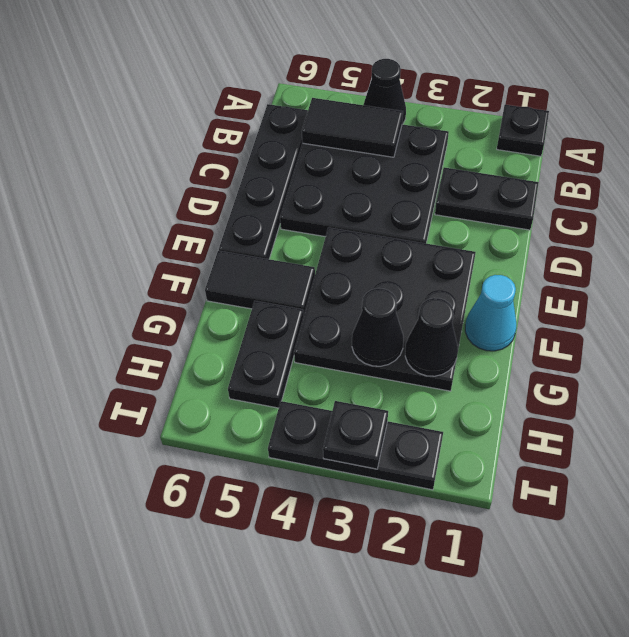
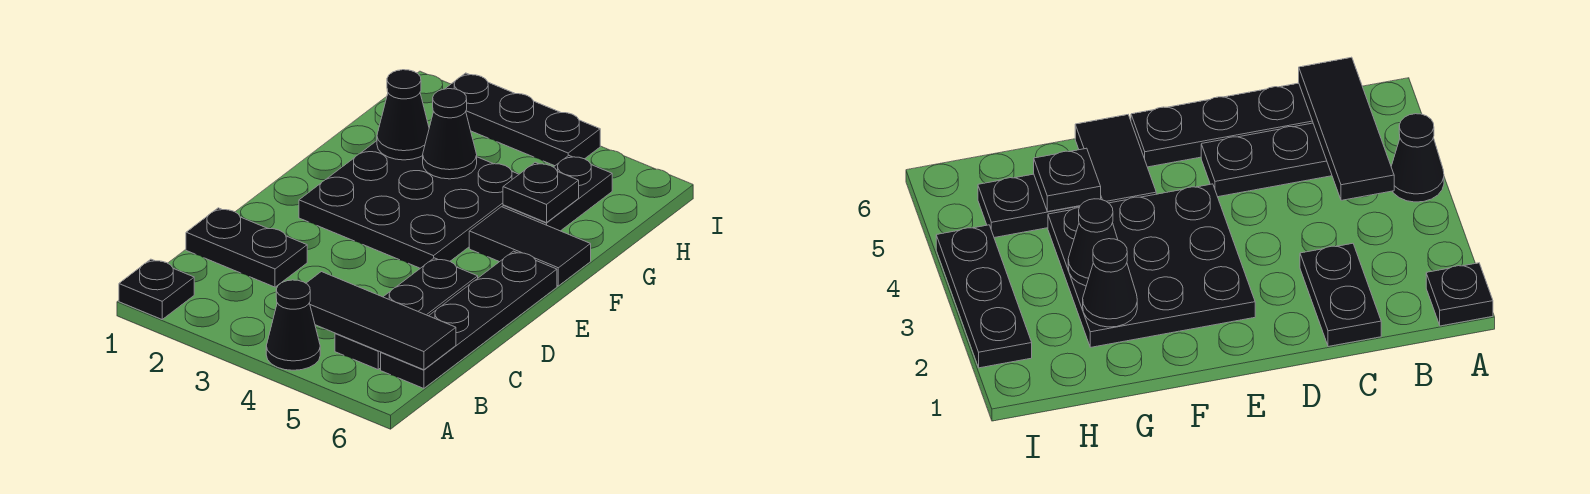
black 3x3 plate [280,124,449,243] -> black 1x3 plate [335,258,478,369]
black 1x2 tile [302,98,403,157] -> black 1x3 tile [306,272,456,370]
cyan 1x1 cone [465,275,516,351] -> none
black 1x1 plate [323,401,388,469] -> black 1x1 plate moved to [503,162,579,223]

